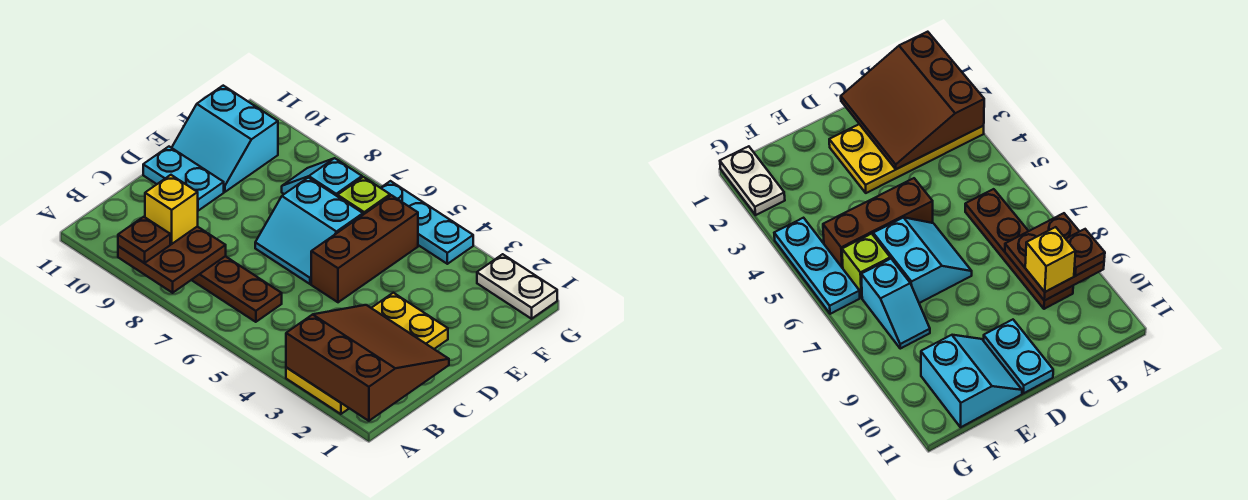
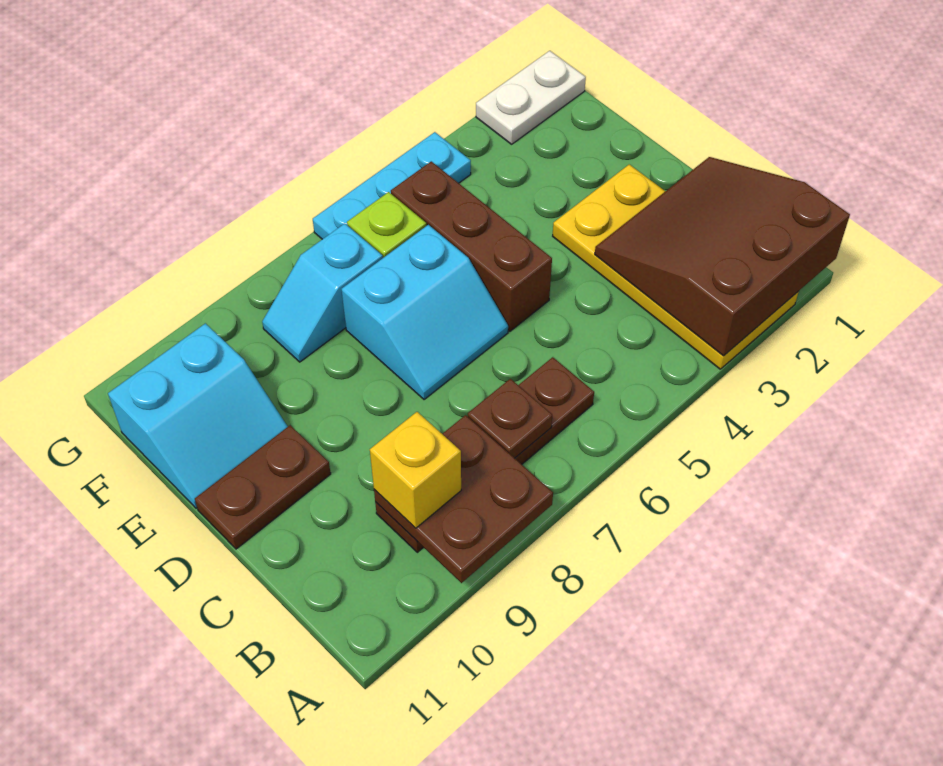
brown 1x1 plate [118,217,170,263] -> brown 1x1 plate moved to [468,379,552,458]
cyan 1x2 plate [143,147,224,211] -> brown 1x2 plate [195,425,331,549]

